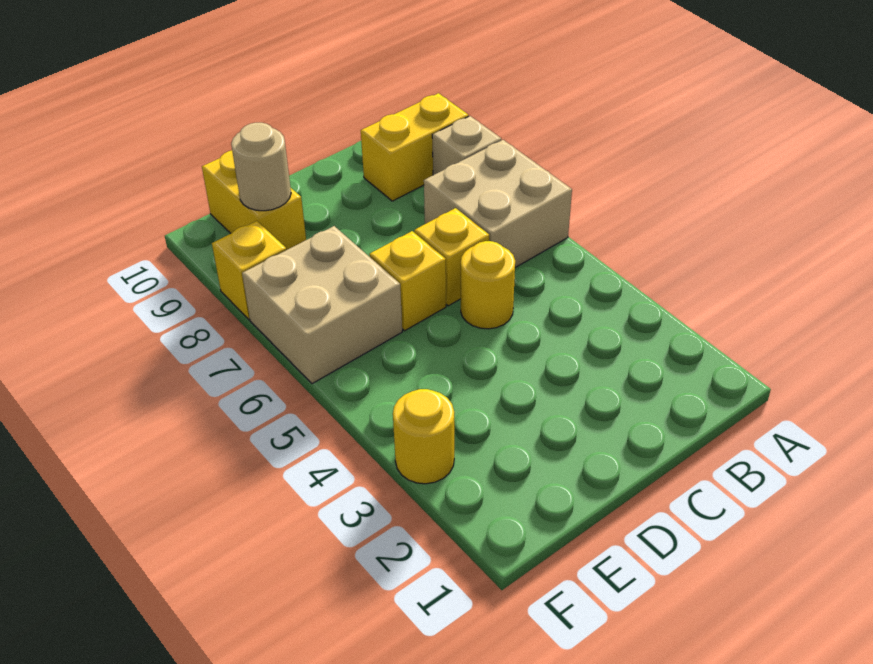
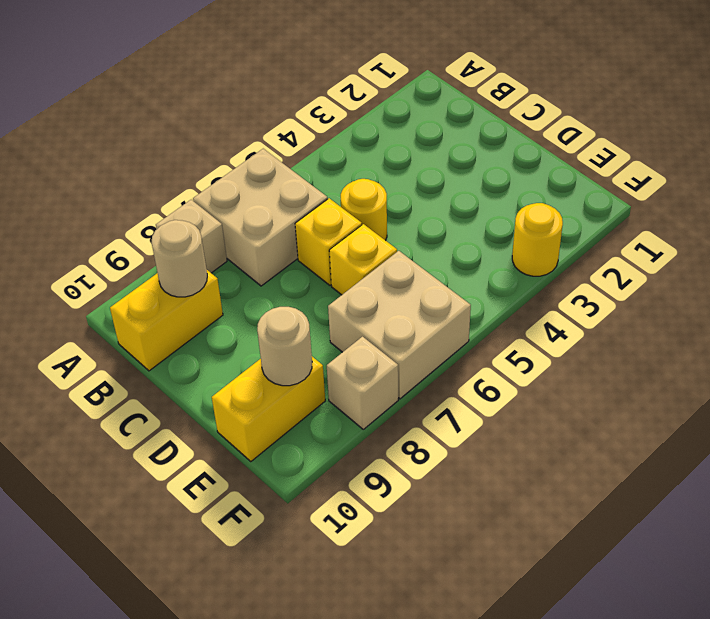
yellow 1x2 brick [361,93,469,201] -> yellow 1x2 brick turned to [110,270,223,371]
none -> tan 1x1 round brick [151,220,207,297]
yellow 1x1 brick [212,221,287,319] -> tan 1x1 brick [327,337,398,429]

